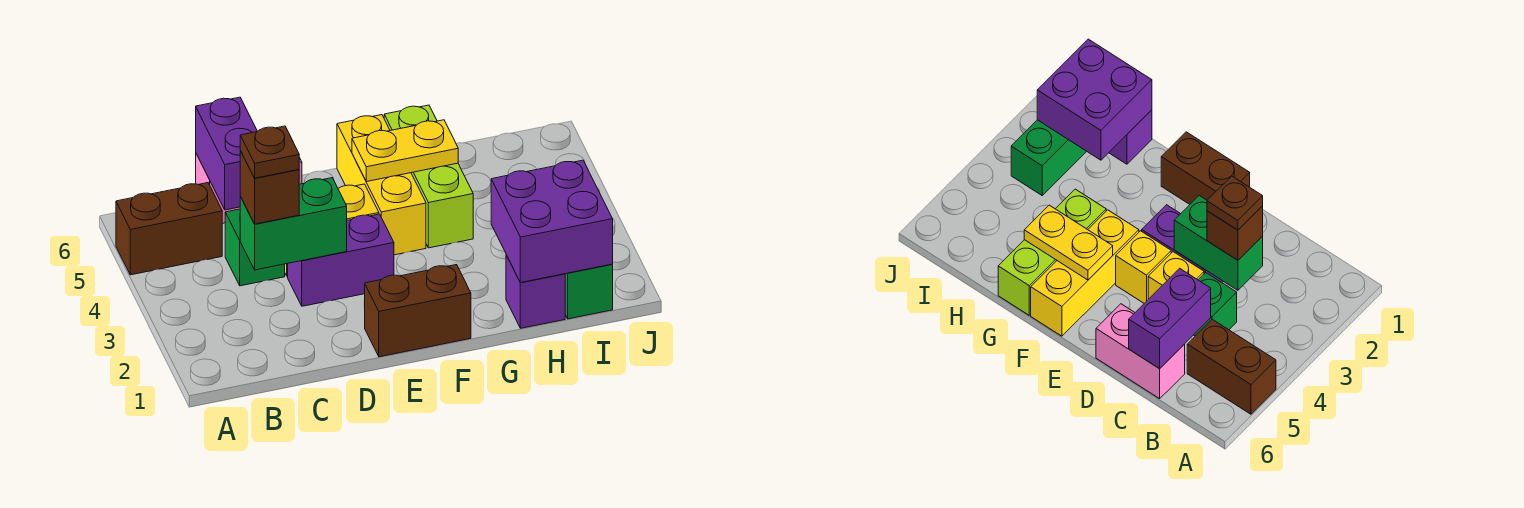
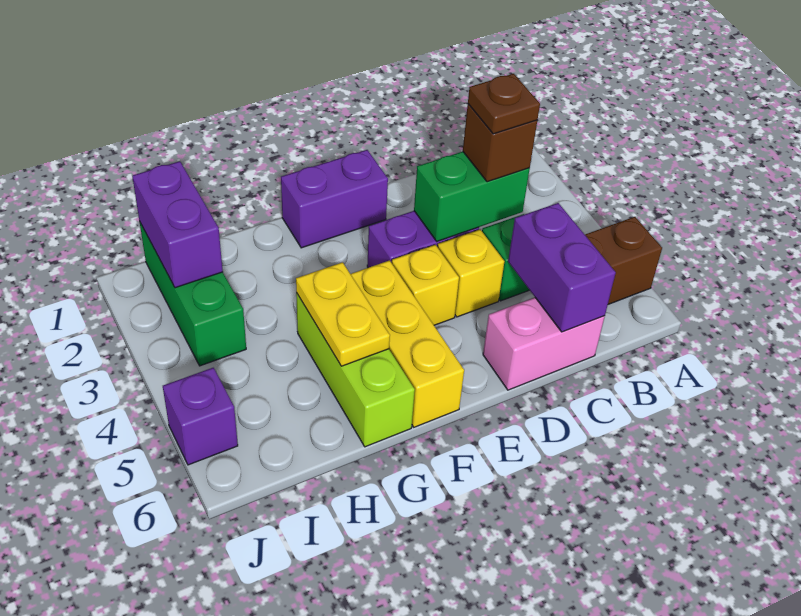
brown 1x2 brick [364,265,471,357] -> purple 1x2 brick [281,150,388,248]
yellow 1x2 plate [352,120,458,182] -> yellow 1x2 plate turned to [296,262,390,366]
purple 1x1 brick [506,255,565,328] -> purple 1x1 brick moved to [163,368,238,465]
purple 2x2 brick [491,160,613,283] -> purple 1x2 brick [132,161,223,288]

